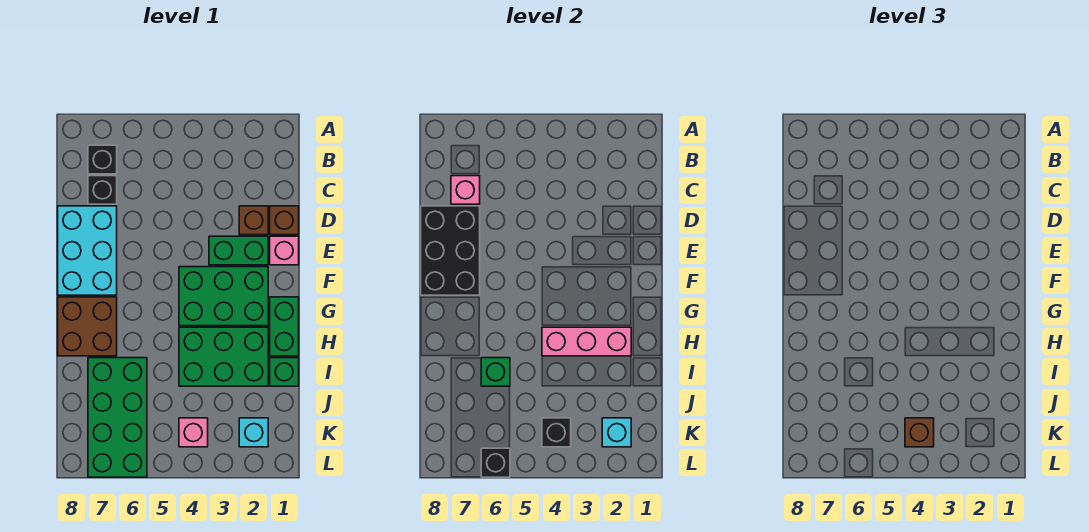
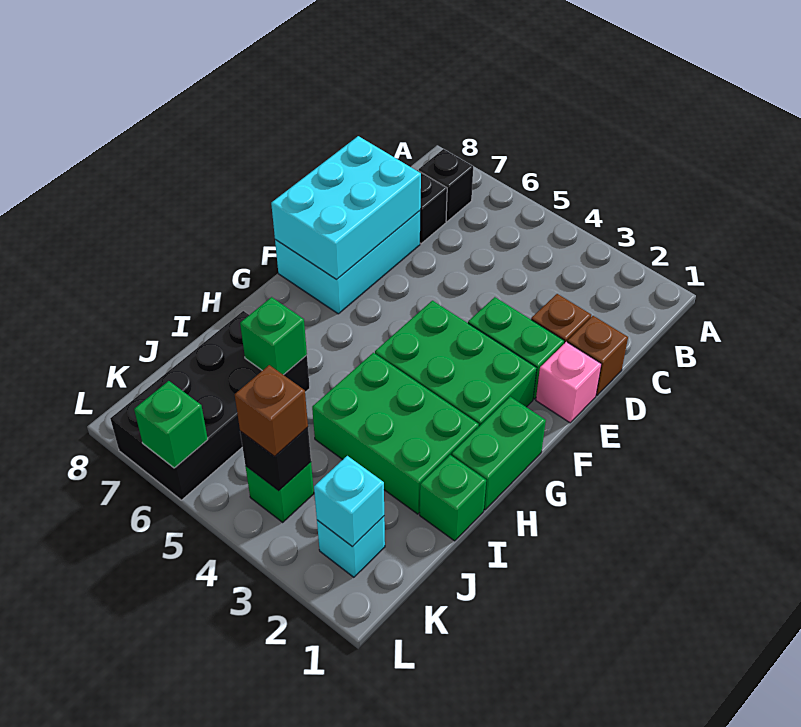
pink 1x1 brick [451,176,480,204] -> none
black 2x3 brick [421,206,480,295] -> cyan 2x3 brick [271,136,421,280]
brown 2x2 brick [58,297,117,356] -> none
pink 1x3 brick [542,327,631,356] -> none
green 2x4 brick [88,358,147,477] -> black 2x4 brick [110,311,310,500]
pink 1x1 brick [179,418,208,447] -> green 1x1 brick [245,462,314,522]
black 1x1 brick [481,448,510,477] -> green 1x1 brick [134,381,208,468]

